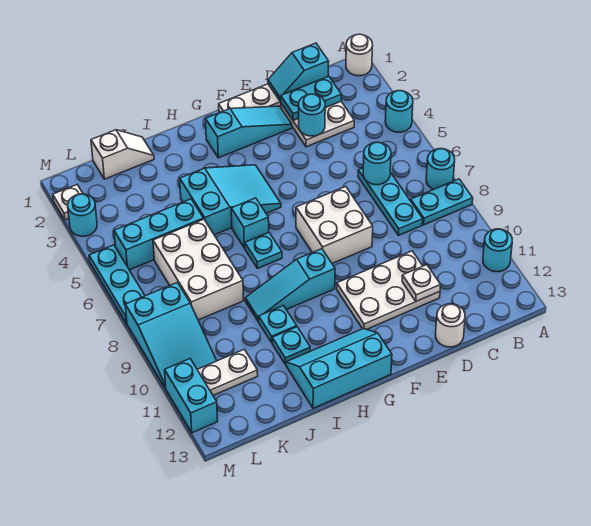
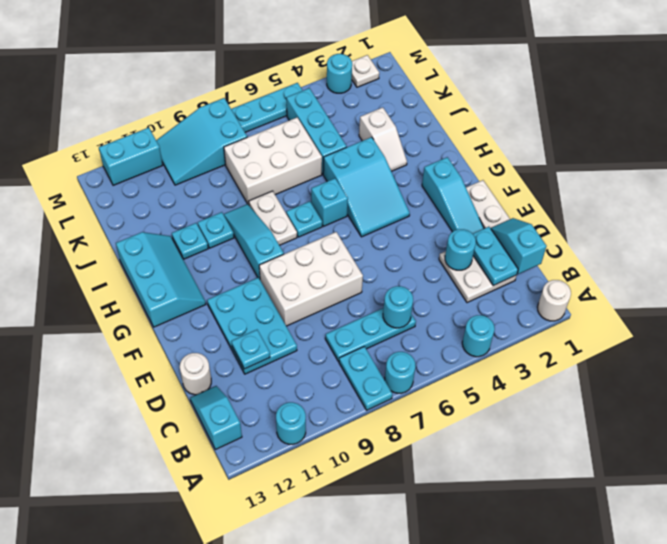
none -> cyan 1x2 slope [190,386,242,449]
white 2x3 plate [337,251,440,330] -> cyan 2x3 plate [207,277,297,374]
white 1x1 plate [402,265,441,301] -> cyan 1x1 plate [231,330,270,369]
white 2x2 brick [296,187,373,263] -> white 2x3 brick [259,232,363,326]
white 1x2 slope [91,130,154,179] -> white 1x2 slope moved to [359,107,407,171]
white 1x2 plate [197,349,258,396] -> white 1x2 plate moved to [249,191,297,245]

